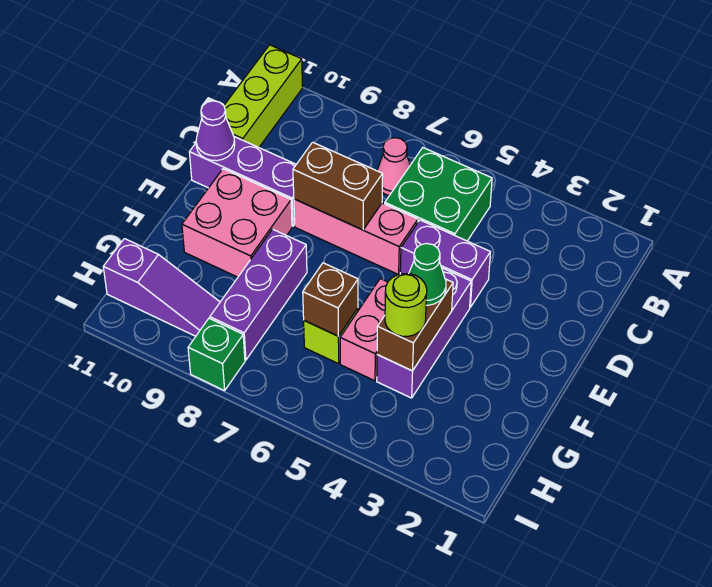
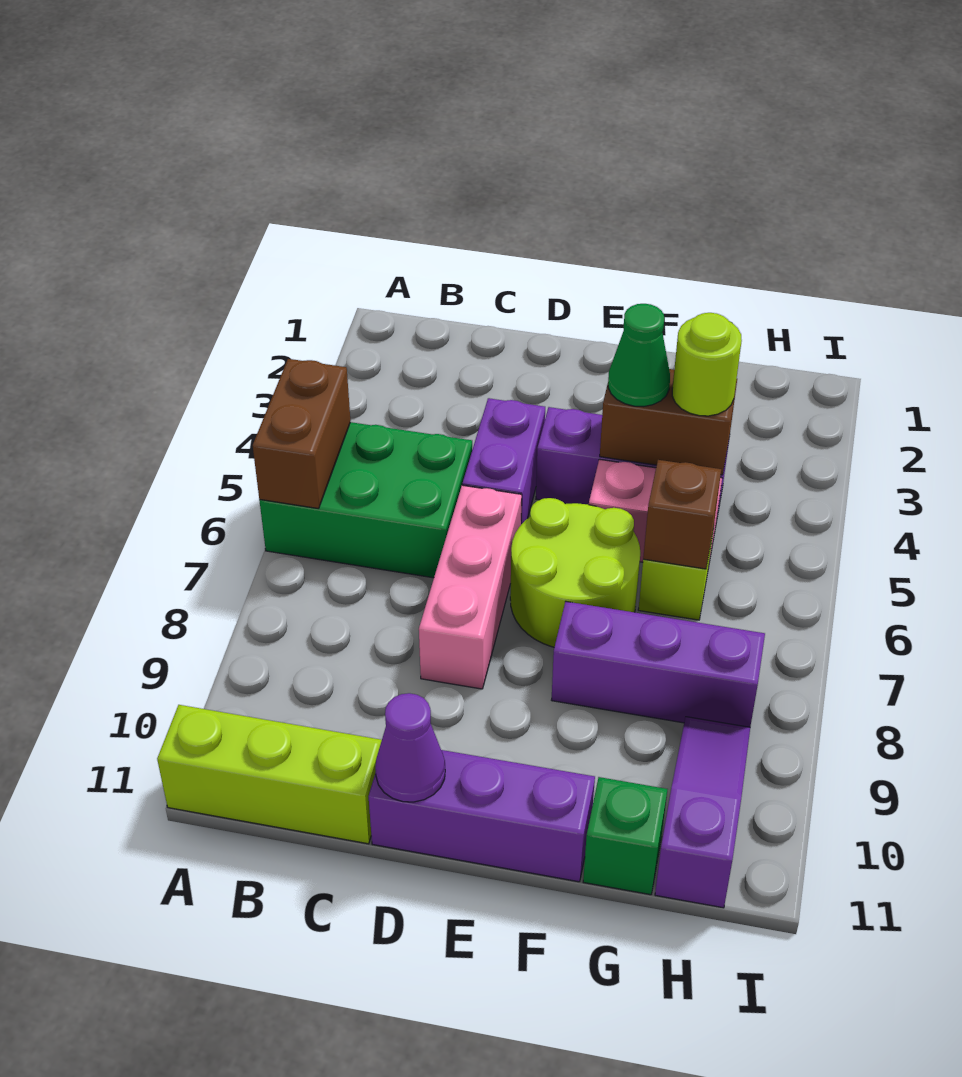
green 2x2 brick [385,148,492,241] -> green 2x3 brick [259,422,472,578]
pink 1x1 cone [377,138,410,195] -> none
brown 1x2 brick [293,142,383,230] -> brown 1x2 brick moved to [253,359,350,509]
purple 1x3 brick [189,137,296,226] -> purple 1x3 brick turned to [369,750,595,882]
none -> lime 2x2 round brick [510,498,640,647]
pink 2x2 brick [182,169,292,277] -> none
green 1x1 brick [188,318,245,391] -> green 1x1 brick moved to [583,777,667,895]

